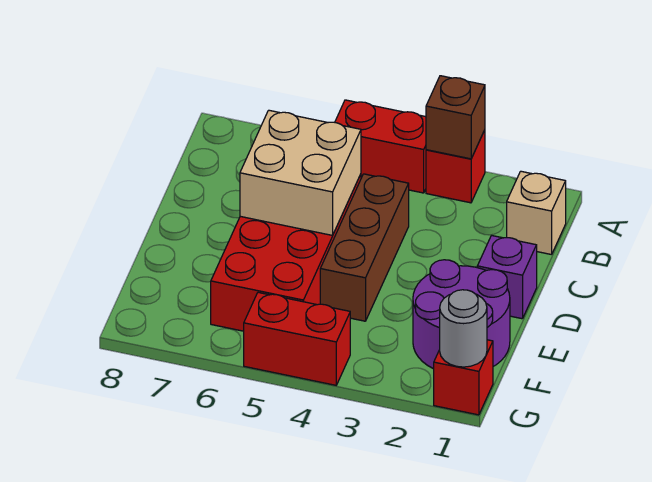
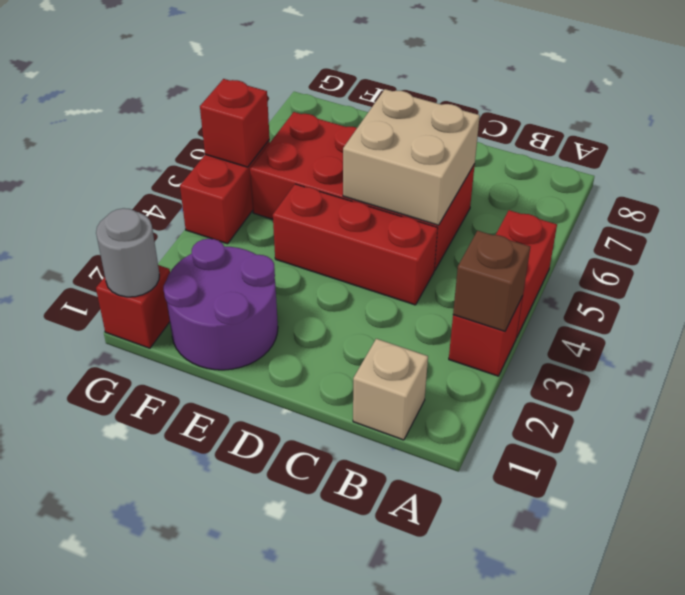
brown 1x3 brick [320,174,409,321] -> red 1x3 brick [273,184,438,305]
purple 1x1 brick [477,235,537,319] -> none
none -> red 1x1 brick [200,79,270,167]

